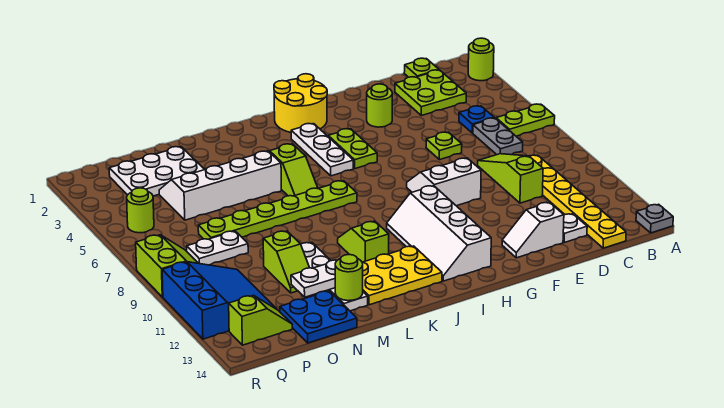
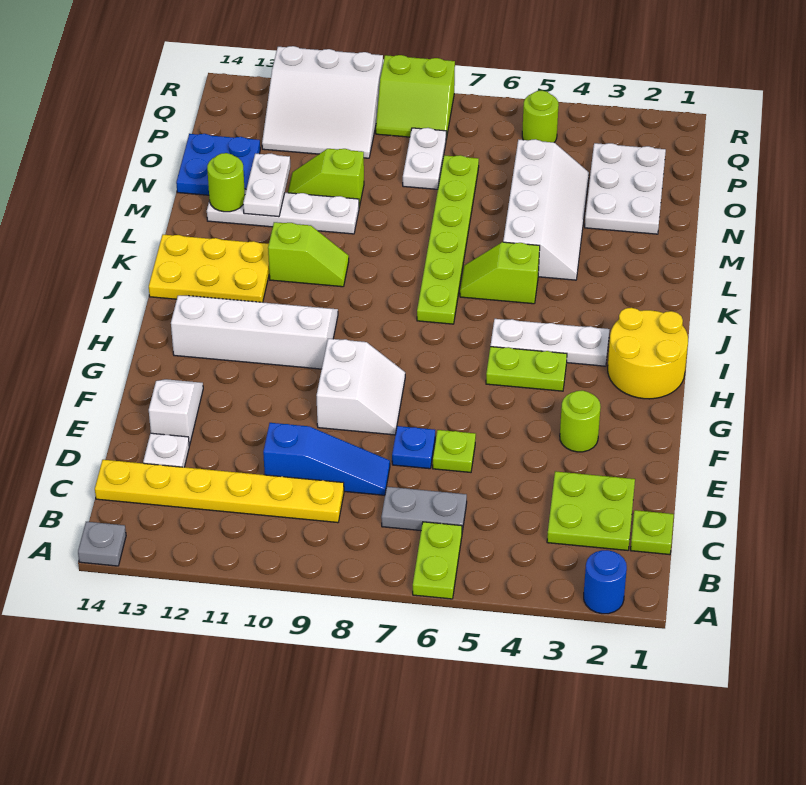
lime 1x1 round brick [468,38,494,81] -> blue 1x1 round brick [584,550,627,614]
blue 1x1 plate [459,106,494,133] -> blue 1x1 plate moved to [392,426,435,469]
lime 1x3 slope [478,154,543,203] -> blue 1x3 slope [263,423,390,495]
yellow 2x3 plate [362,246,442,305] -> yellow 2x3 plate turned to [149,235,269,302]
blue 3x3 slope [162,262,276,339] -> white 3x3 slope [262,46,383,158]
lime 1x2 slope [229,295,292,345] -> none

